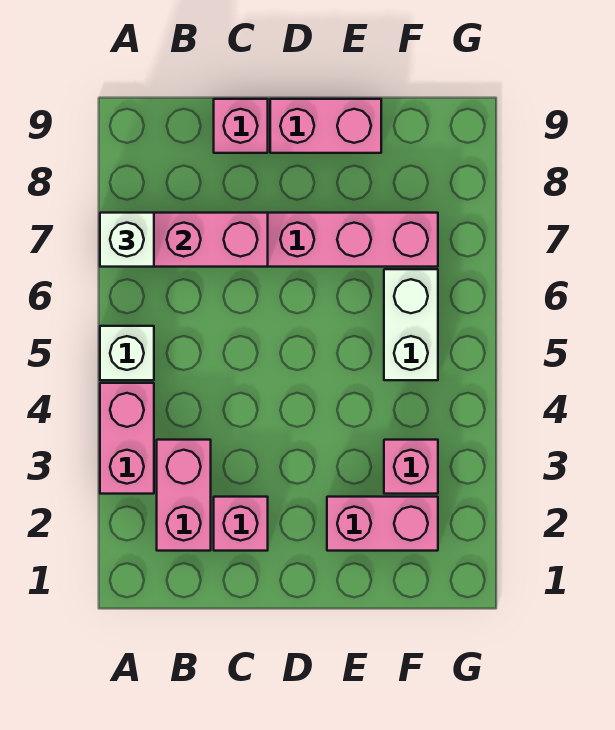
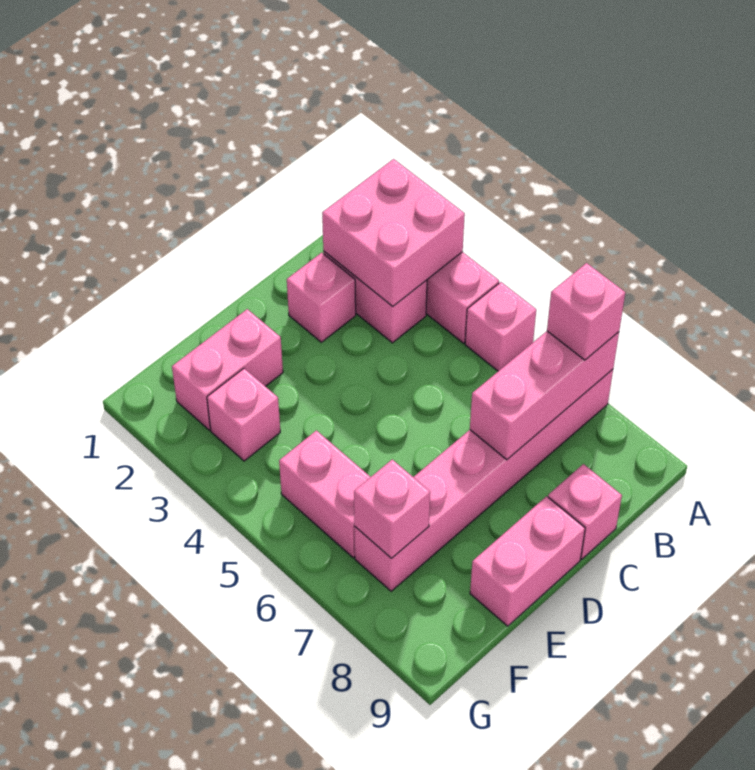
none -> pink 2x2 brick [322,159,465,306]
white 1x1 brick [100,326,154,380] -> pink 1x1 brick [465,282,536,371]
white 1x1 brick [100,213,154,267] -> pink 1x1 brick [547,263,625,360]
white 1x2 brick [384,269,438,380] -> pink 1x2 brick [279,430,370,558]
none -> pink 1x1 brick [354,460,430,558]

